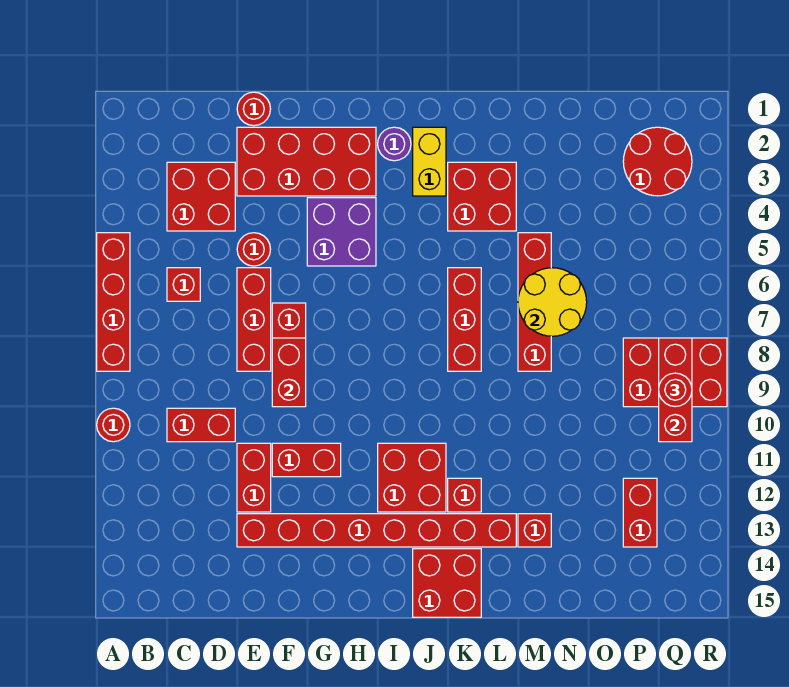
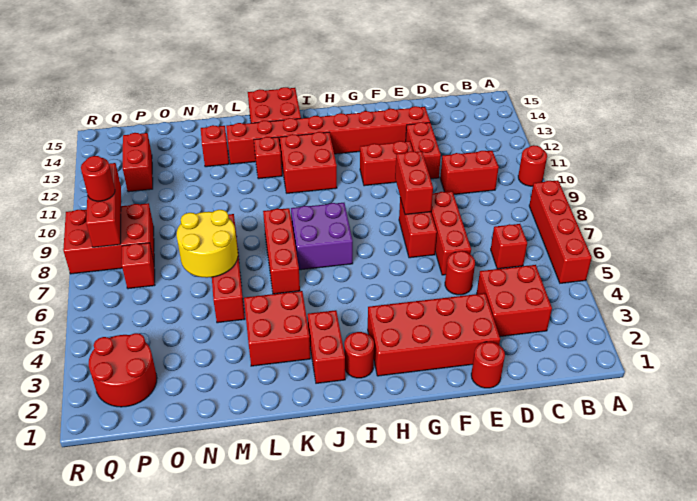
purple 2x2 brick [307,198,376,266] -> purple 2x2 brick moved to [291,203,353,270]
purple 1x1 round brick [378,127,411,161] -> red 1x1 round brick [344,332,374,378]
yellow 1x2 brick [413,127,446,196] -> red 1x2 brick [308,310,345,383]
none -> red 1x1 brick [122,243,155,289]

